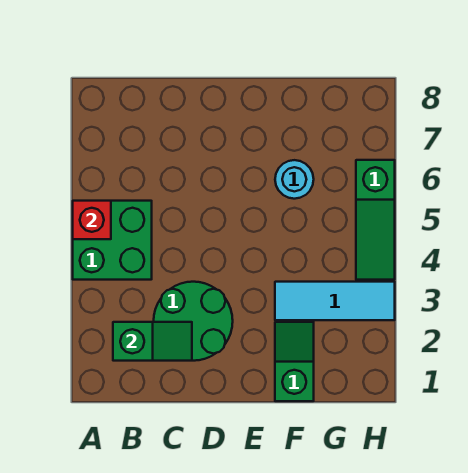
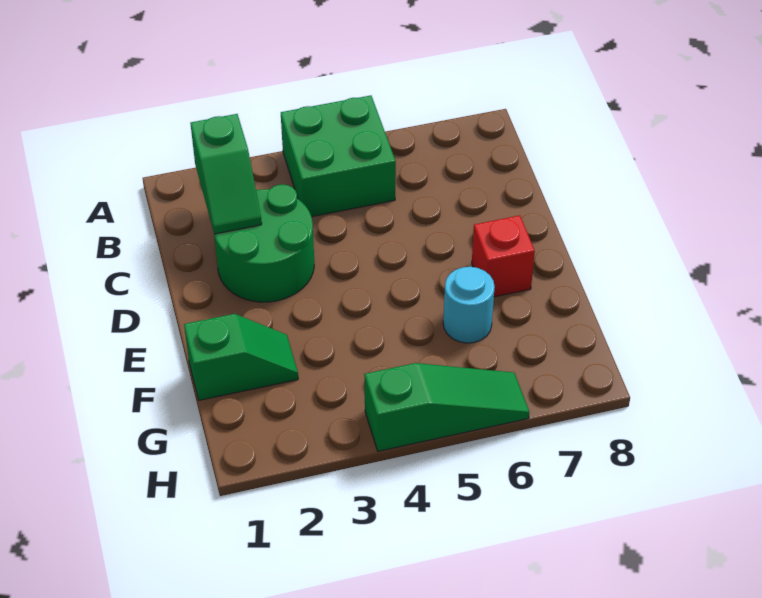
red 1x1 brick [73,201,111,239] -> red 1x1 brick moved to [472,215,535,297]
cyan 1x3 tile [275,282,395,320] -> none
green 1x3 slope [356,160,395,280] -> green 1x3 slope turned to [364,363,529,451]

